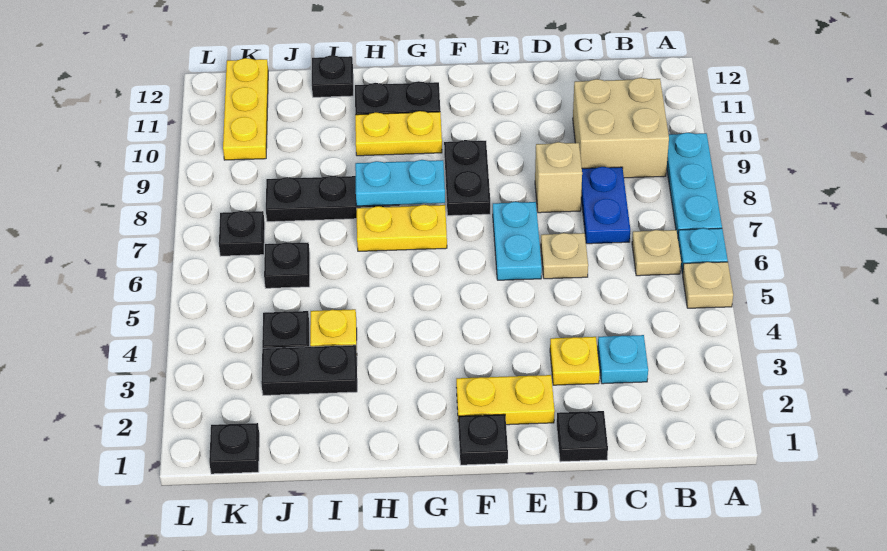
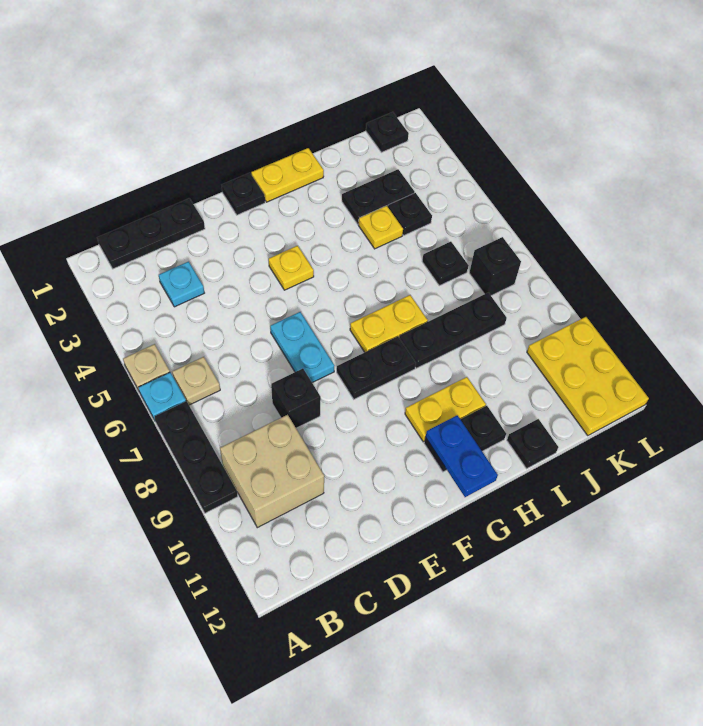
cyan 1x3 plate [667,133,722,236] -> black 1x3 plate [155,401,238,513]
blue 1x2 plate [581,167,630,244] -> blue 1x2 plate moved to [425,415,498,497]
black 1x1 plate [557,411,608,462] -> black 1x3 plate [97,198,205,269]
yellow 1x1 plate [550,337,600,385] -> yellow 1x1 plate moved to [269,246,314,290]
tan 1x1 plate [541,233,588,279] -> none
tan 1x1 brick [535,142,582,213] -> black 1x1 brick [271,369,321,428]
yellow 1x2 plate [456,375,555,425] -> yellow 1x2 plate moved to [251,148,324,202]
black 1x2 plate [444,140,490,216] -> black 1x2 plate turned to [337,337,416,399]
cyan 1x2 plate [355,160,445,206] -> none
black 1x1 plate [219,211,265,256] -> black 1x1 brick [469,237,521,295]
yellow 1x3 plate [223,58,268,160] -> yellow 2x3 plate [527,317,649,436]

